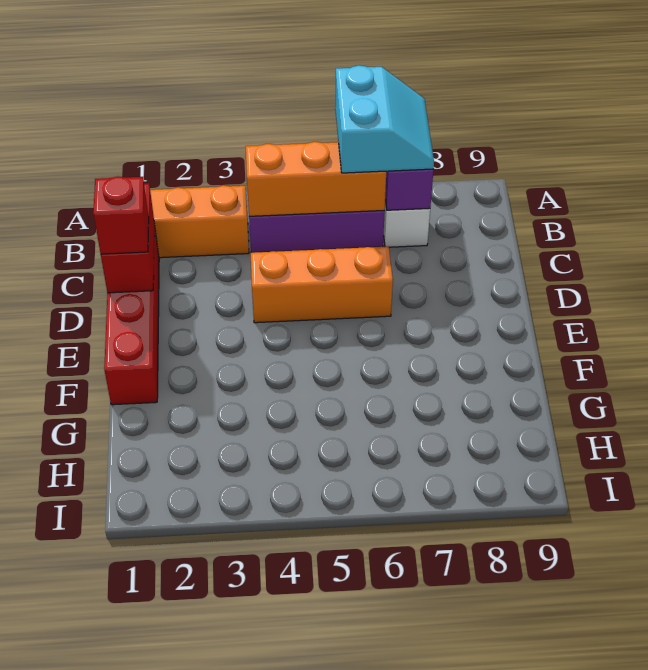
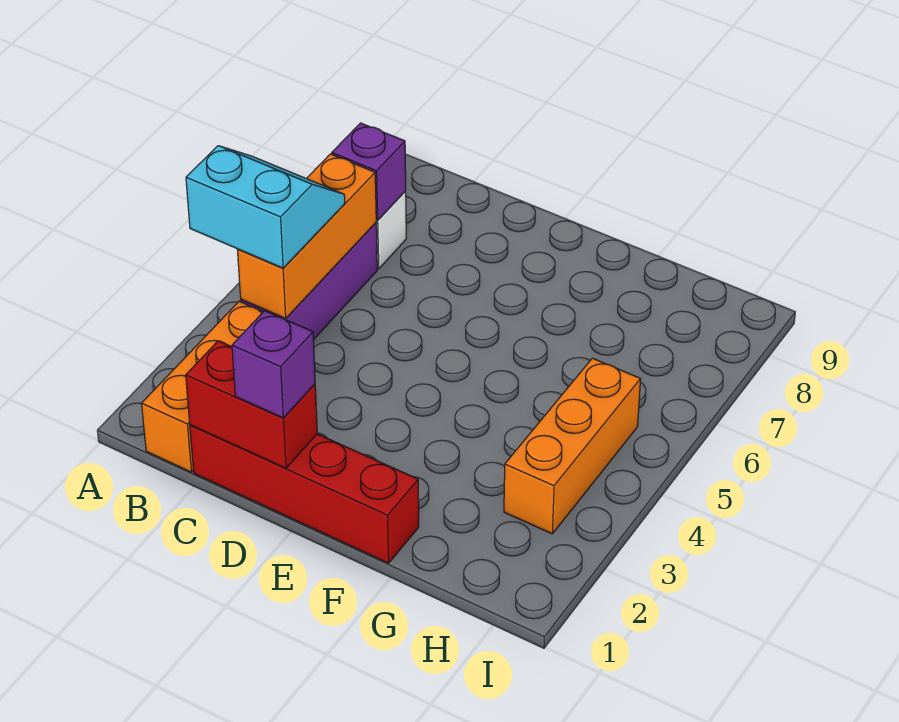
cyan 2x2 slope [335,65,434,173] -> cyan 2x2 slope moved to [186,146,345,268]
red 1x1 brick [93,176,149,254] -> purple 1x1 brick [232,311,315,418]
orange 1x3 brick [251,246,393,323] -> orange 1x3 brick moved to [504,358,641,534]

